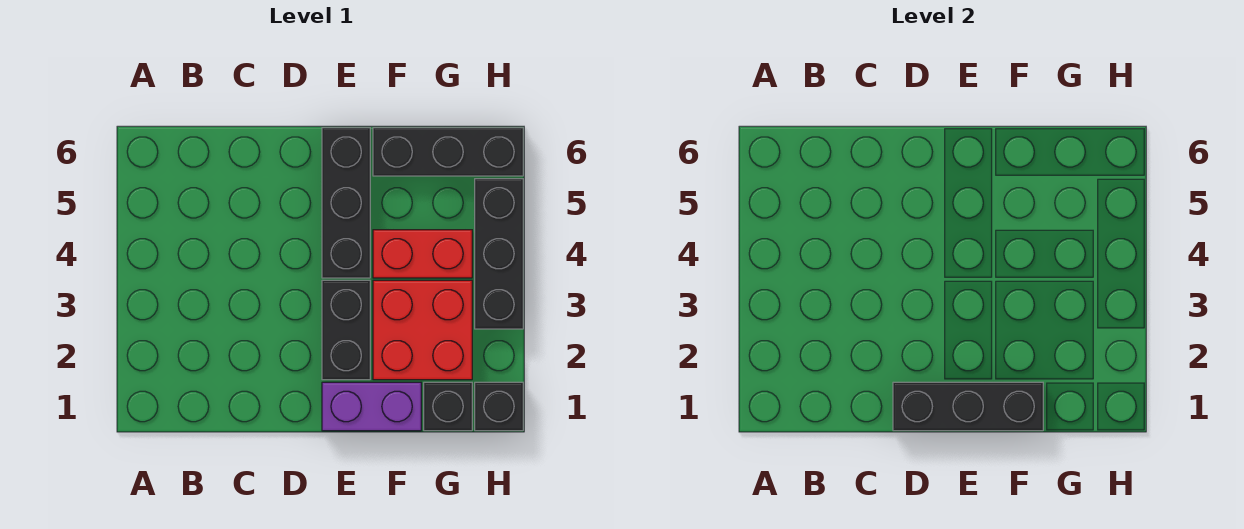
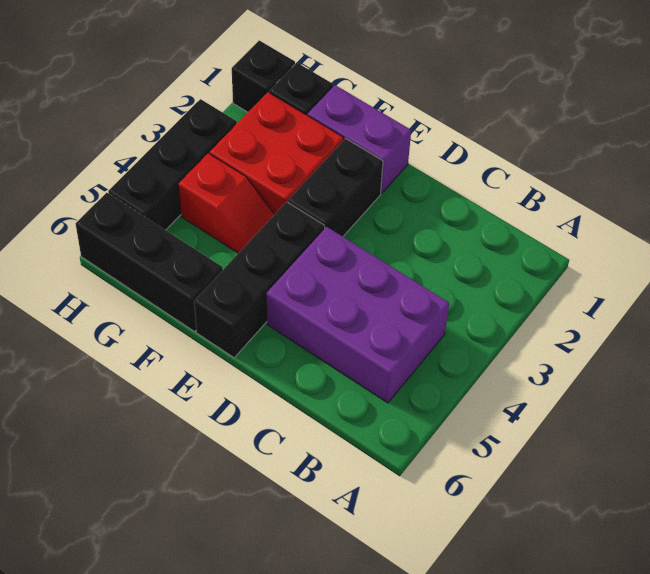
none -> purple 2x3 brick [267,227,449,403]
black 1x3 brick [893,382,1043,431] -> none
red 1x2 brick [373,230,472,278] -> red 1x2 slope [179,153,274,253]

